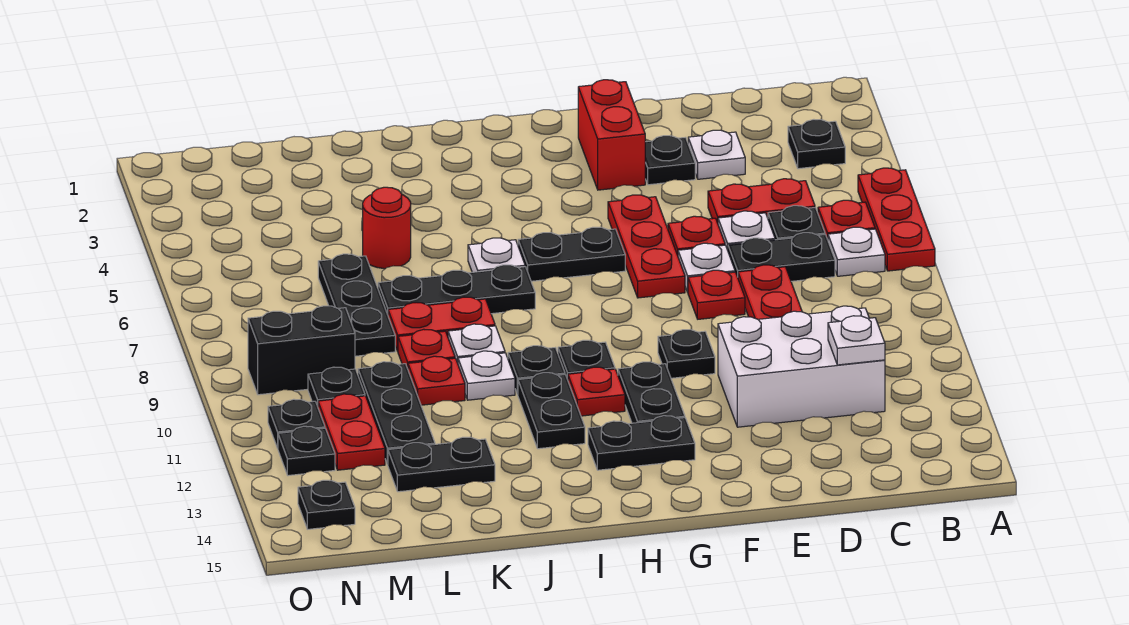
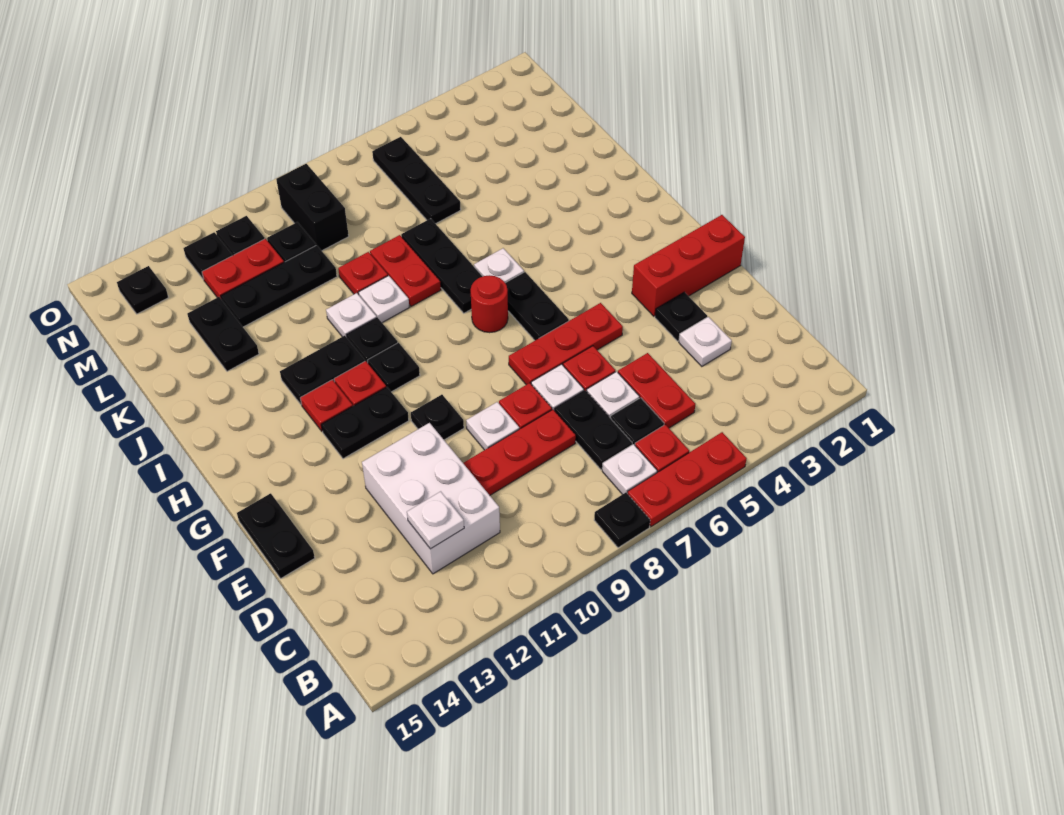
black 1x1 plate [788,120,845,169] -> black 1x1 plate moved to [594,493,650,548]
none -> white 1x1 plate [466,402,519,450]
red 1x2 brick [578,80,645,190] -> red 1x3 brick [632,215,745,316]
black 1x2 plate [588,416,695,470] -> black 1x2 plate moved to [237,493,315,579]
red 1x1 round brick [363,187,411,269] -> red 1x1 round brick moved to [471,275,508,333]
red 1x1 plate [408,356,465,405] -> red 1x1 plate moved to [300,380,353,431]
black 1x3 plate [318,254,395,356] -> black 1x3 plate turned to [372,137,461,224]

